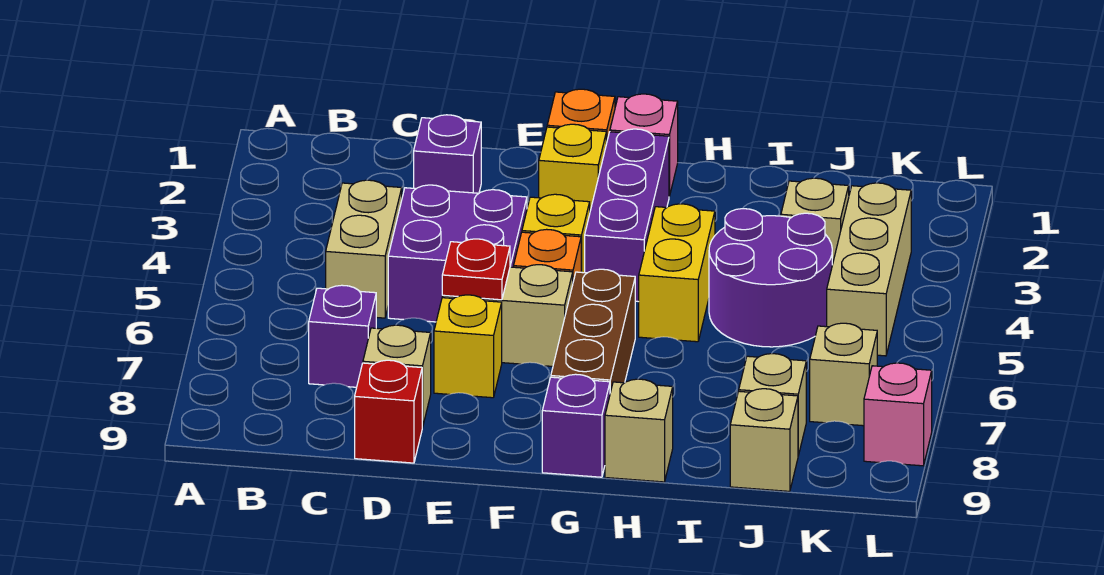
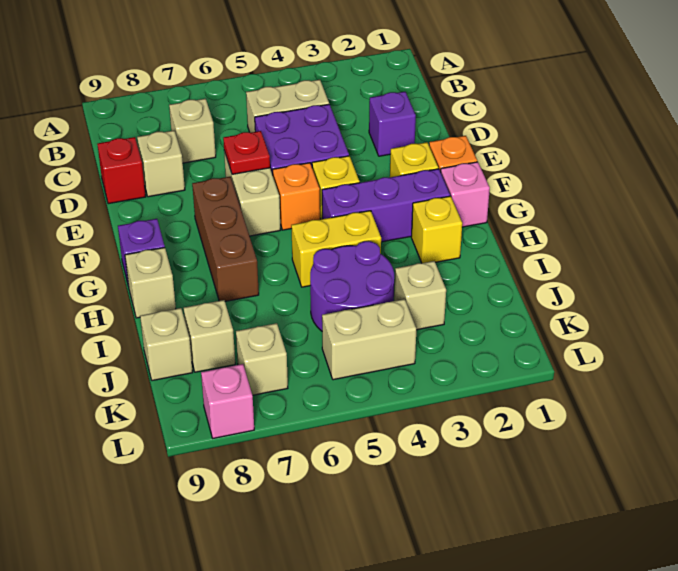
purple 1x1 brick [309,285,376,387] -> tan 1x1 brick [169,99,216,163]
yellow 1x1 brick [434,295,502,398] -> yellow 1x1 brick moved to [411,196,462,263]
brown 1x3 brick [551,269,635,392] -> brown 1x3 brick turned to [192,177,259,301]
tan 1x3 brick [827,183,911,356] -> tan 1x2 brick [322,299,417,380]

